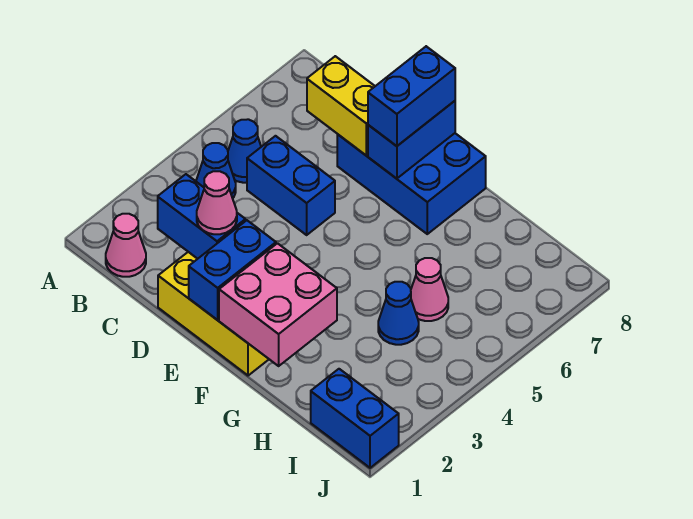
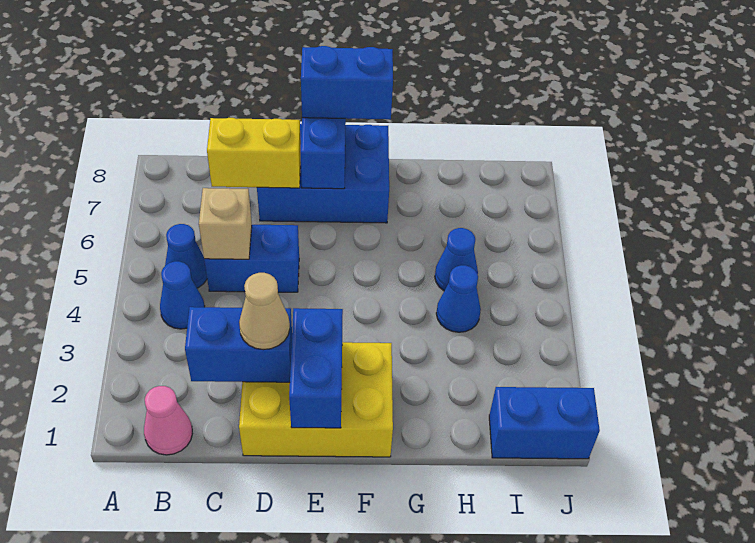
none -> tan 1x1 brick [199,188,252,259]
pink 1x1 cone [197,171,237,234] -> tan 1x1 cone [239,273,290,350]
blue 1x2 brick [368,46,455,146] -> blue 1x2 brick turned to [301,46,393,119]
pink 2x2 brick [219,243,337,366] -> none
pink 1x1 cone [411,258,448,321] -> blue 1x1 cone [435,228,478,291]

